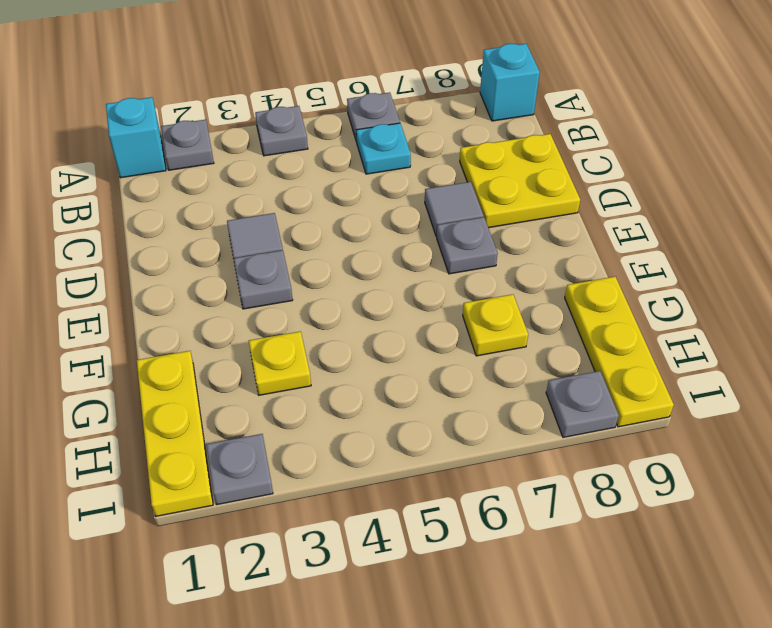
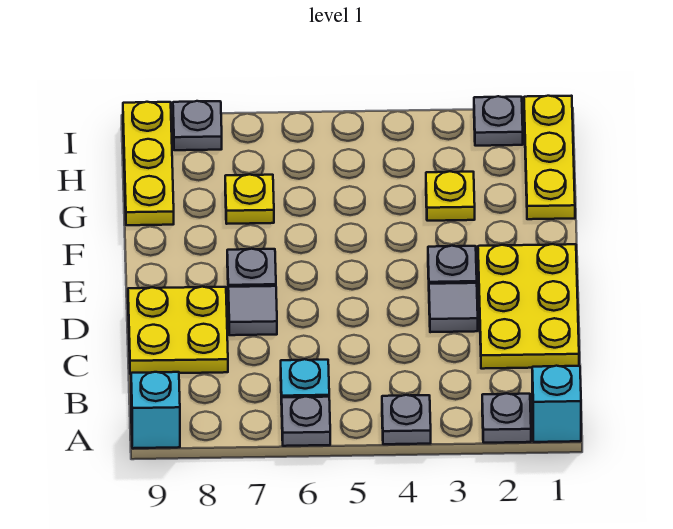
none -> yellow 2x3 plate [478,244,579,369]

